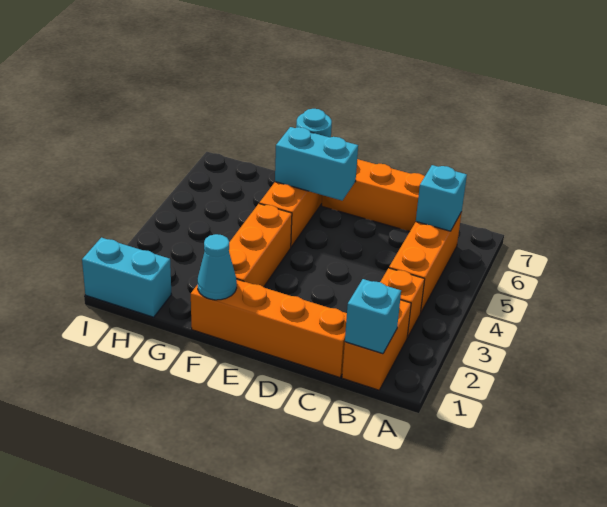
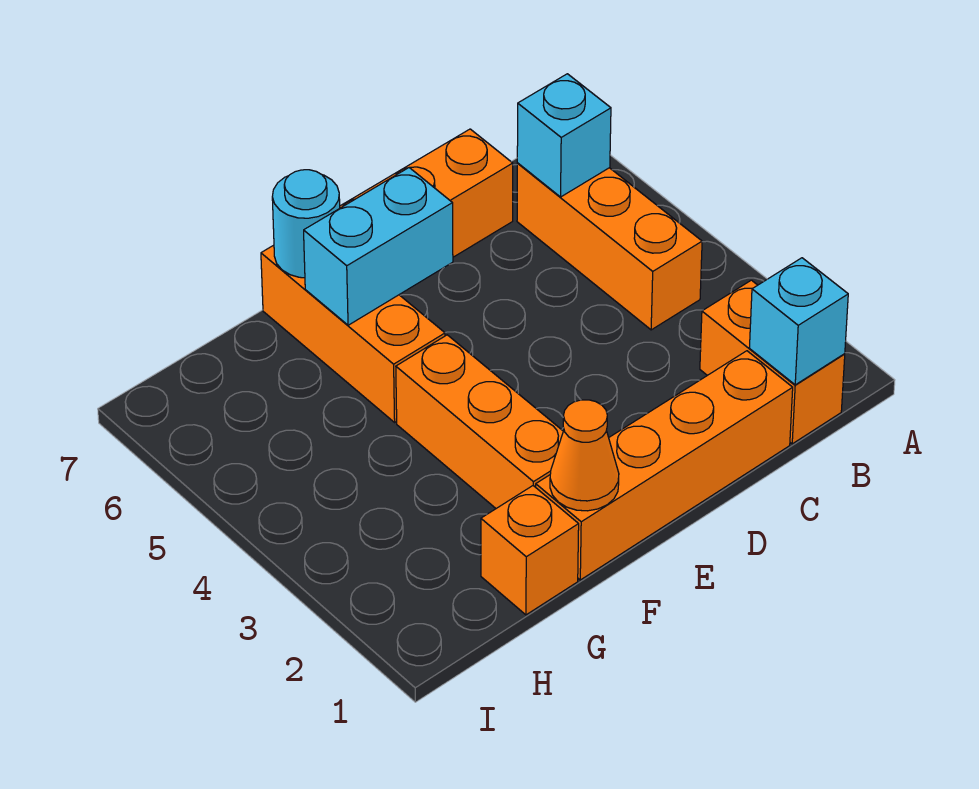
orange 1x1 brick [380,268,425,337] -> orange 1x1 brick moved to [481,486,579,615]
cyan 1x1 cone [197,234,237,300] -> orange 1x1 cone [550,400,619,511]
cyan 1x2 brick [82,238,171,317] -> none

